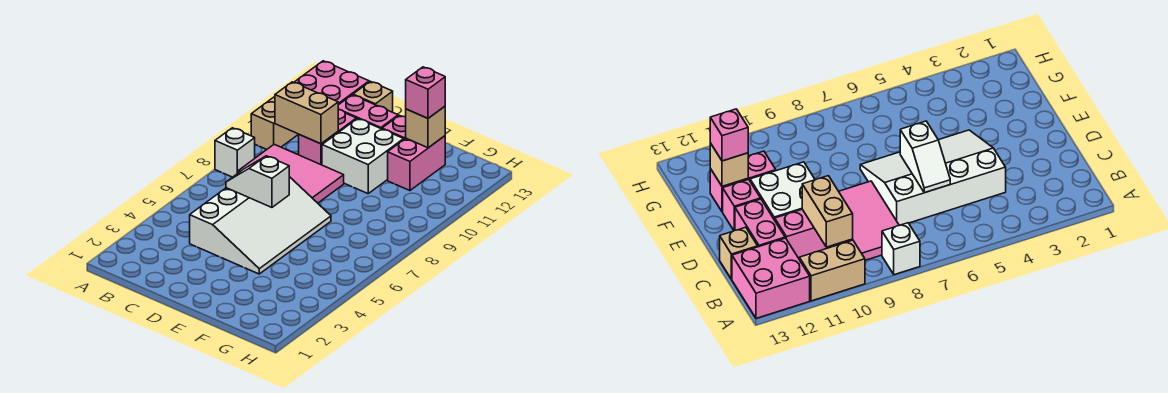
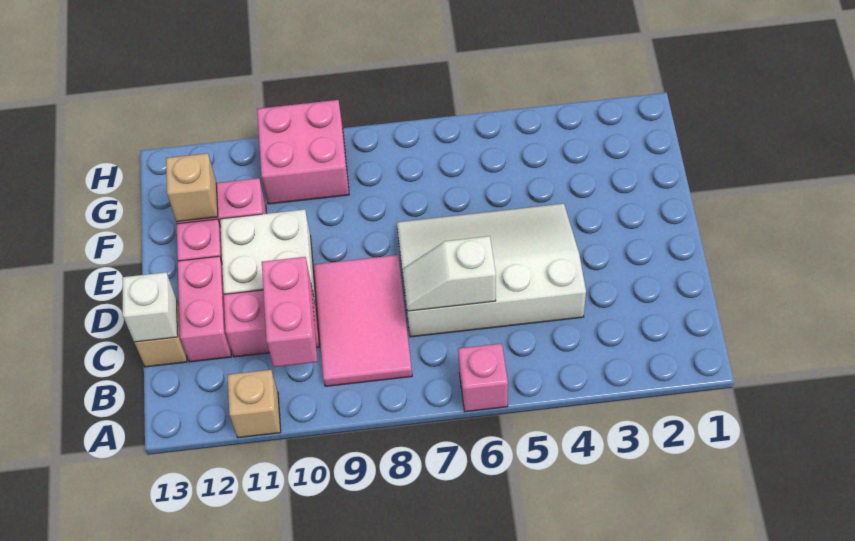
white 1x1 brick [215,128,255,177] -> white 1x1 brick moved to [122,272,178,342]
tan 1x2 brick [251,97,298,149] -> tan 1x1 brick [228,370,281,438]
pink 2x2 brick [294,61,369,105] -> pink 2x2 brick moved to [257,100,349,204]
tan 1x2 brick [275,82,338,144] -> pink 1x2 brick [262,257,317,367]
white 1x2 slope [226,156,289,207] -> white 1x2 slope turned to [402,236,496,311]
pink 1x1 brick [406,67,445,118] -> pink 1x1 brick moved to [458,343,508,412]

